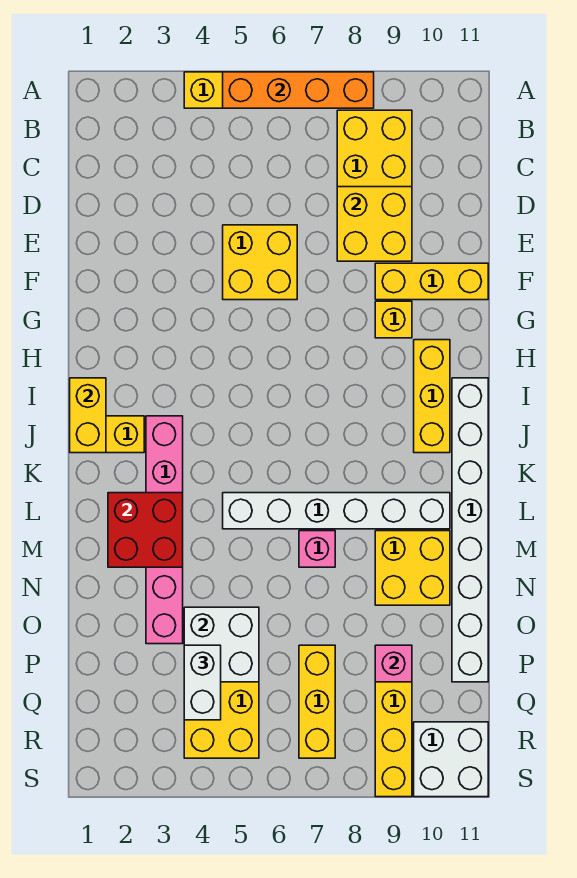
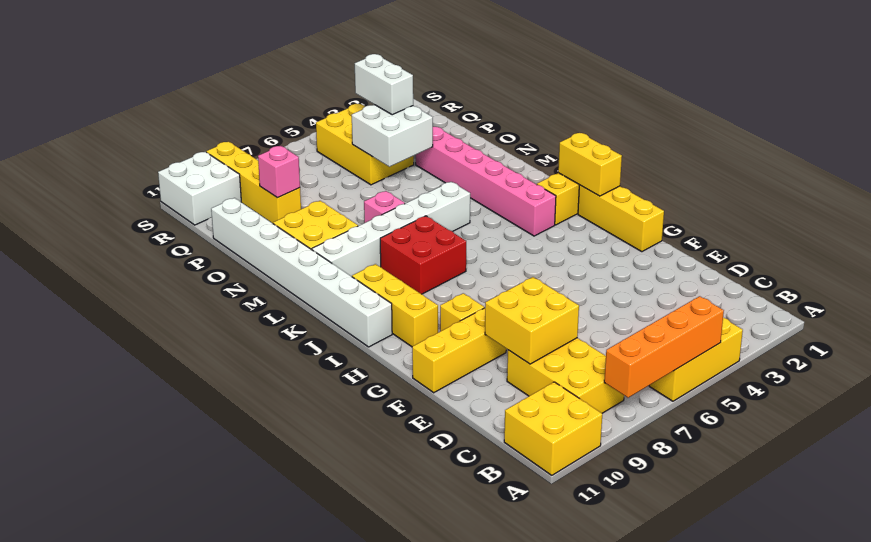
yellow 2x2 brick [223,225,297,300] -> yellow 2x2 brick moved to [504,382,602,475]
red 2x2 brick [108,493,183,567] -> red 2x2 brick moved to [380,216,466,294]
yellow 1x3 brick [299,645,335,758] -> yellow 1x3 brick moved to [578,185,664,252]

